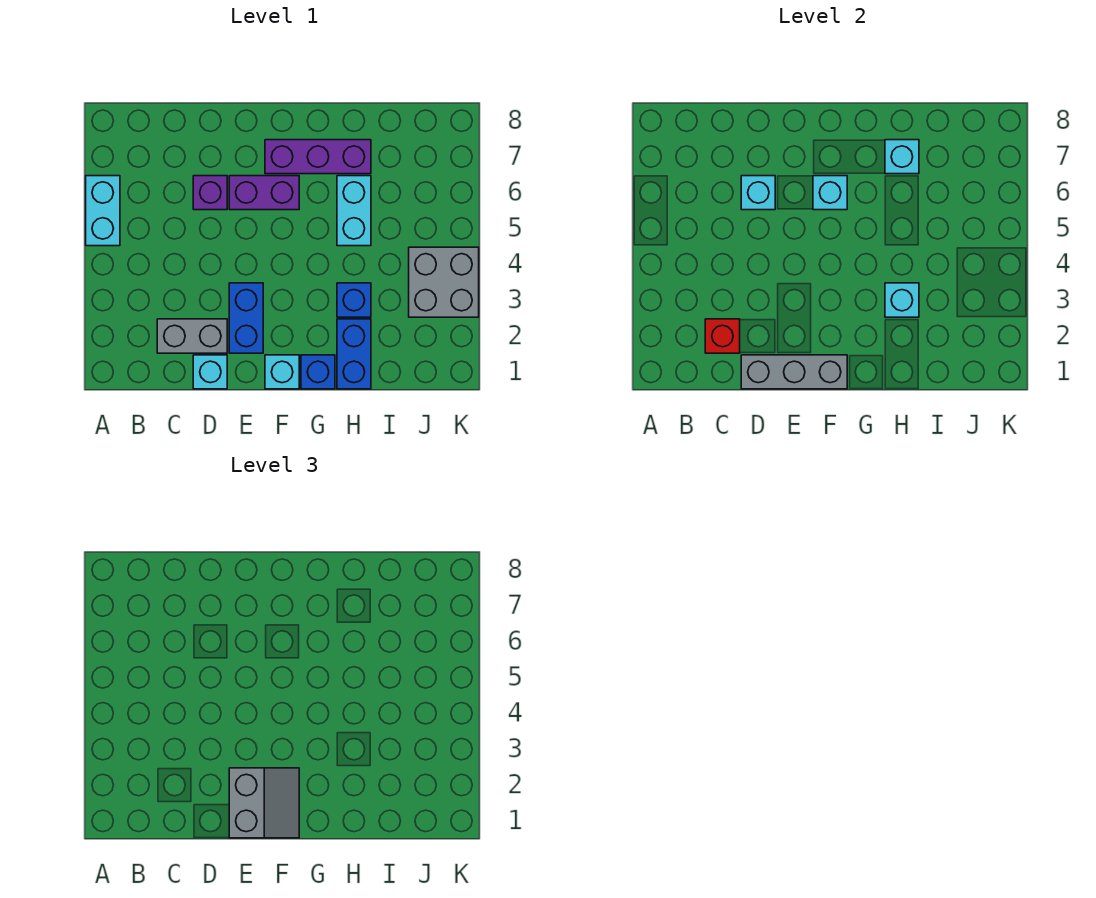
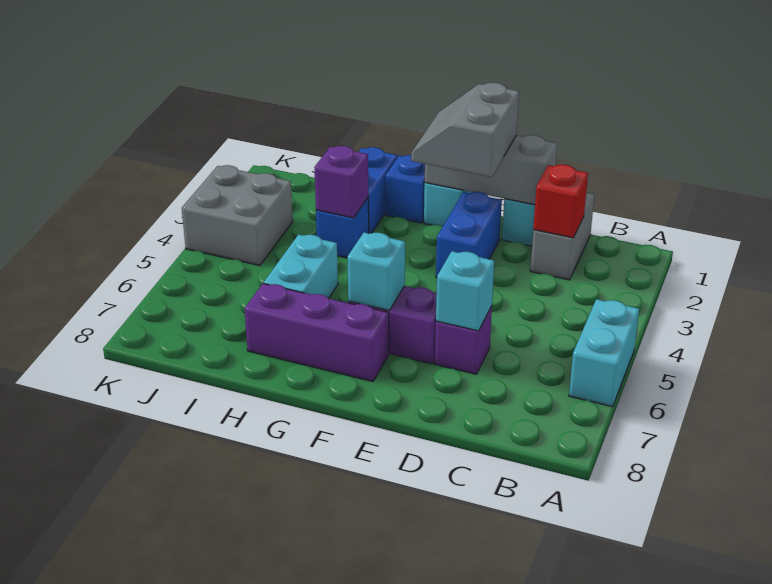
grey 1x2 brick [157,319,227,353] -> grey 1x2 brick turned to [530,192,594,280]
cyan 1x1 brick [885,283,919,317] -> purple 1x1 brick [314,146,368,218]
cyan 1x1 brick [885,140,919,174] -> none

